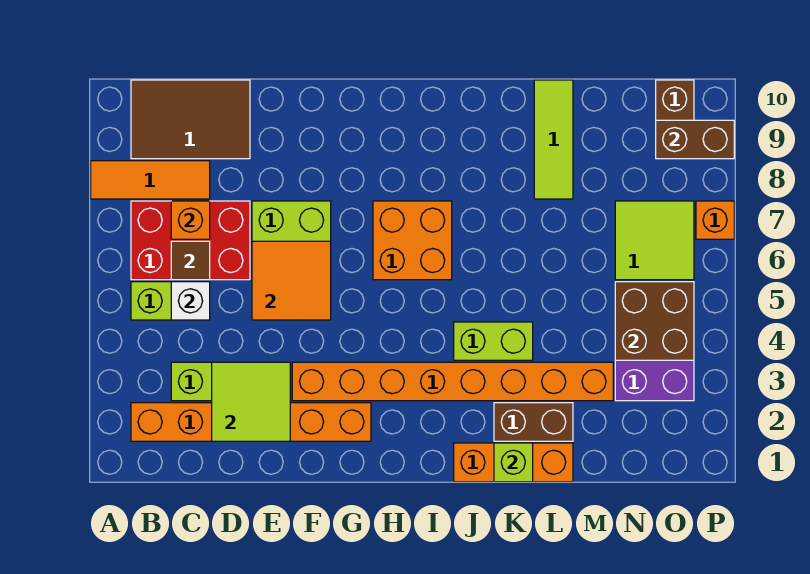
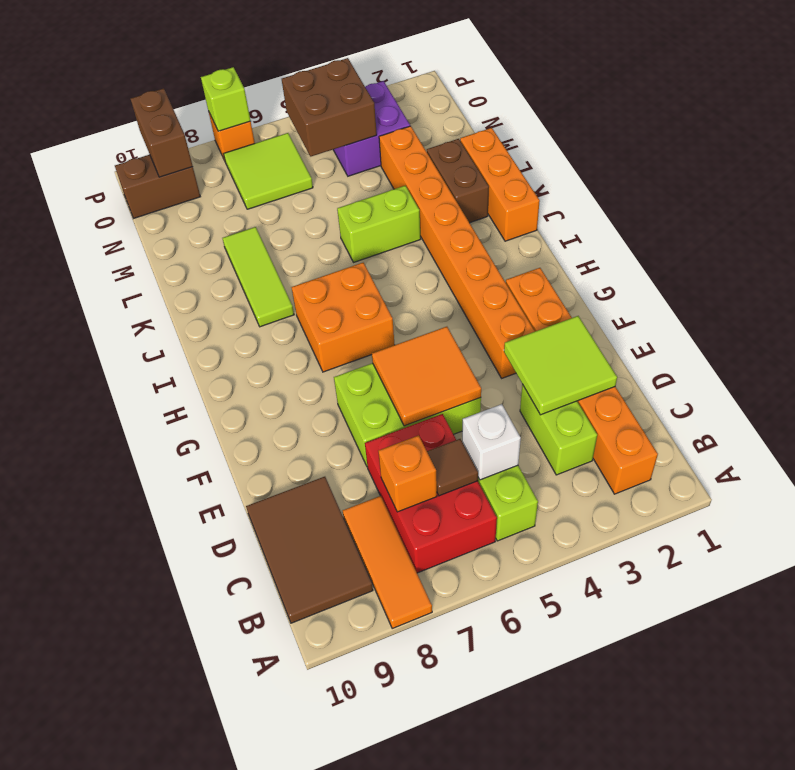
lime 1x2 brick [454,322,533,360] -> lime 1x2 brick turned to [337,186,421,262]
lime 1x1 brick [494,443,533,482] -> lime 1x1 brick moved to [201,67,251,131]
lime 1x3 tile [534,80,573,199] -> lime 1x3 tile turned to [222,227,294,327]

